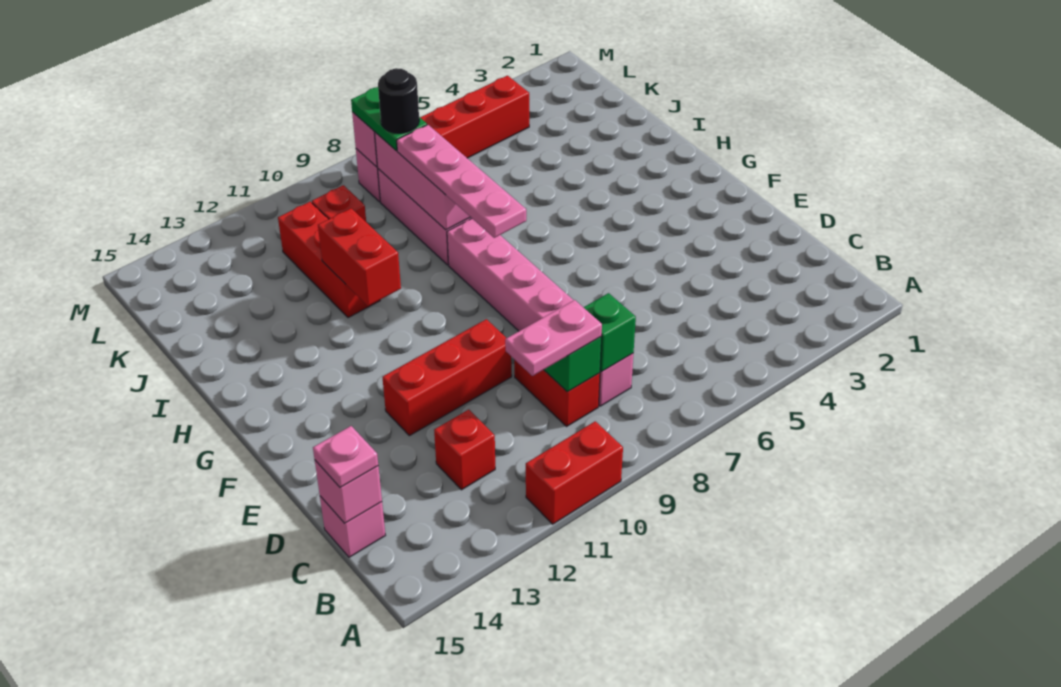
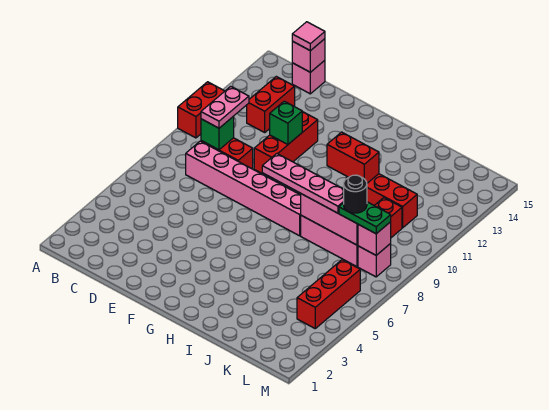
green 1x1 brick [584,293,636,372] -> green 1x1 brick moved to [270,101,302,144]
red 1x1 brick [434,410,495,490] -> red 1x2 brick [247,76,295,132]
pink 1x1 plate [313,426,378,488] -> pink 1x1 tile [292,22,325,51]

